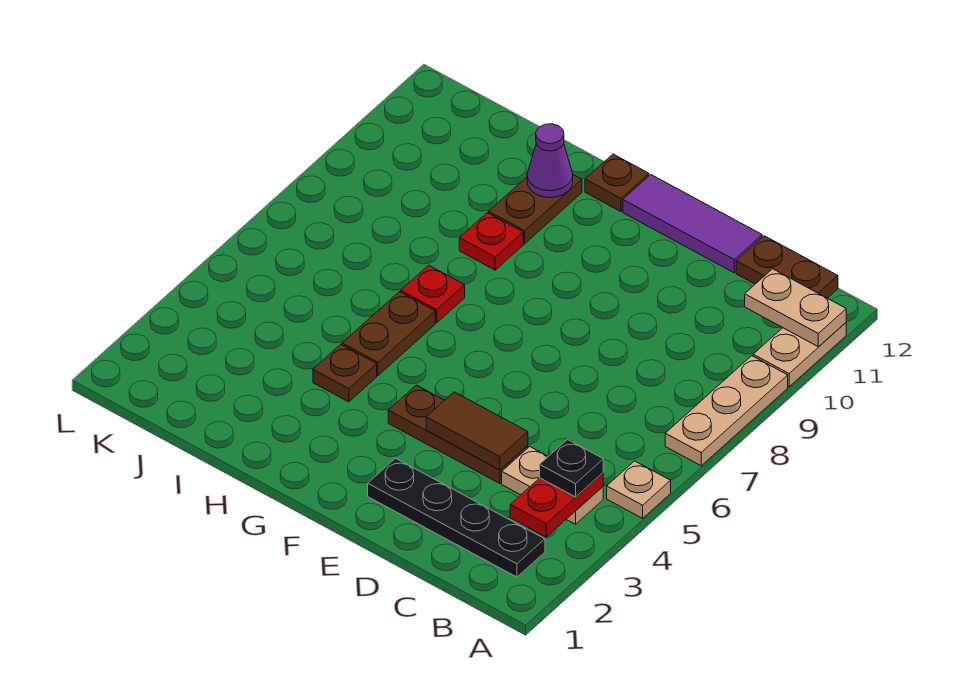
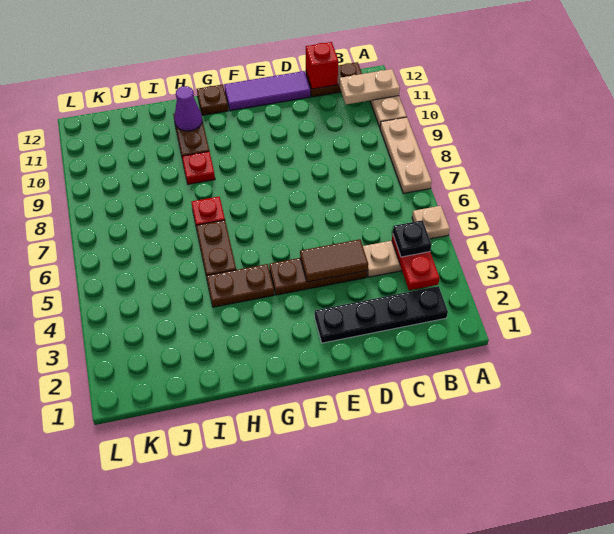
none -> red 1x1 brick [306,42,338,89]
brown 1x1 plate [313,344,377,402] -> brown 1x2 plate [206,264,274,307]

